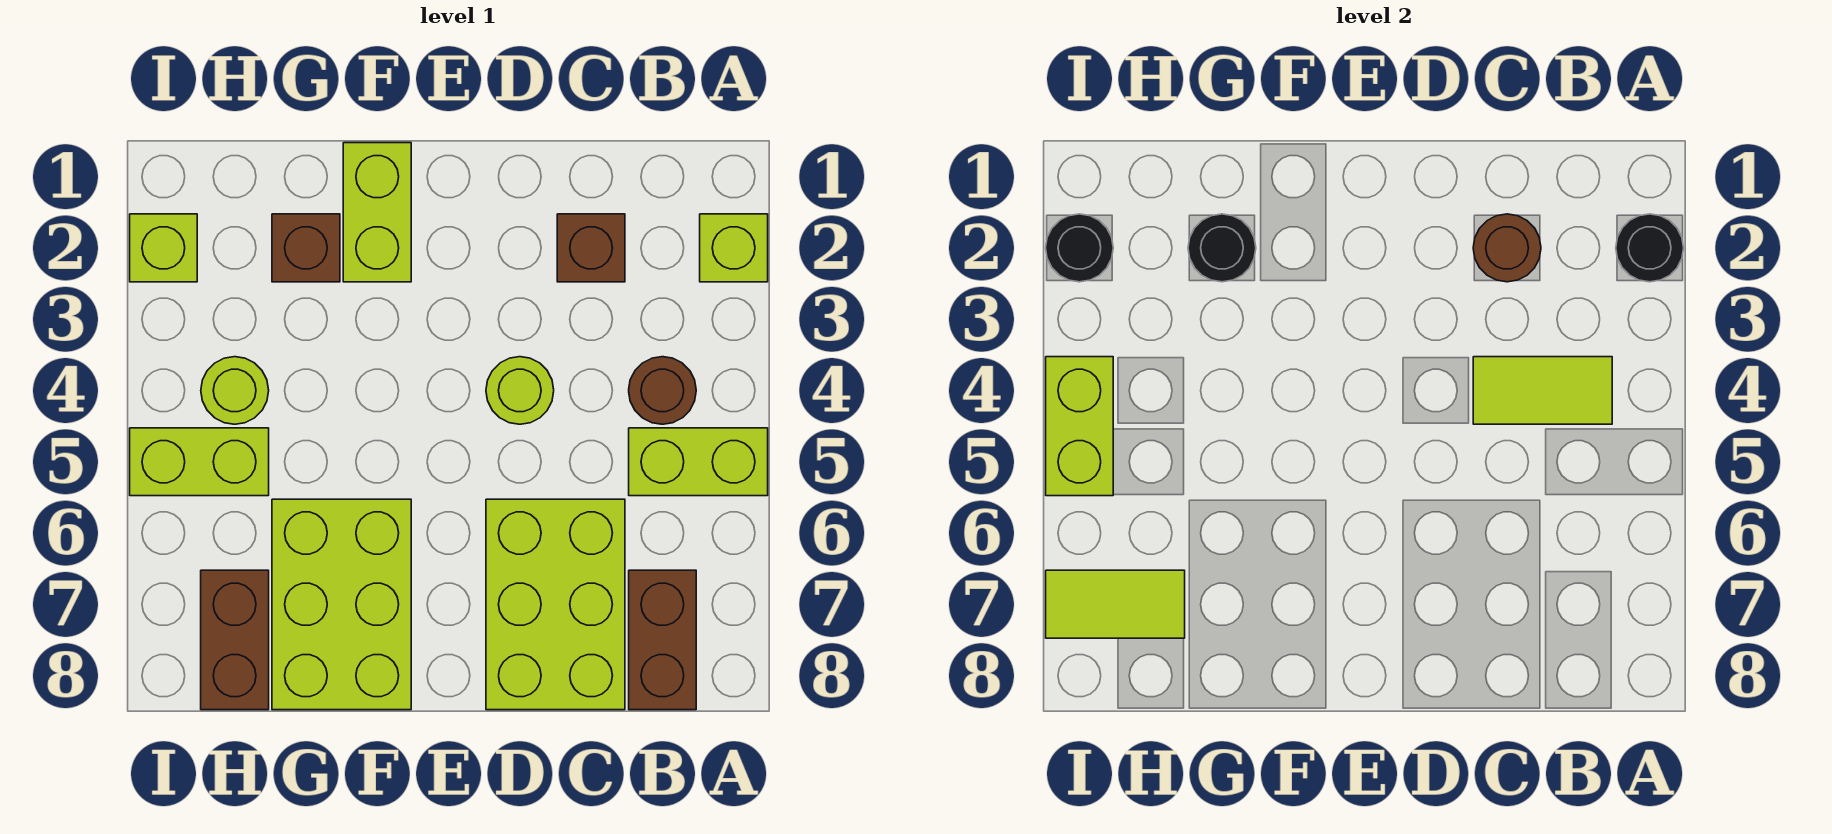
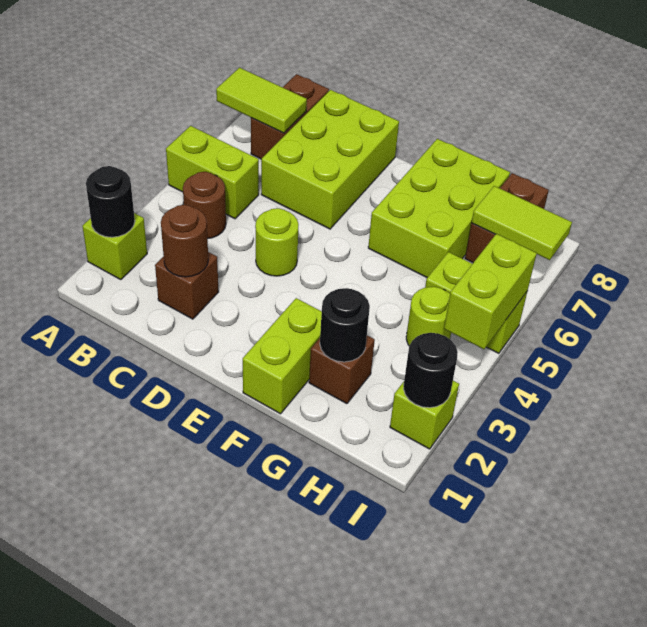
lime 1x2 tile [1473,357,1612,424] -> lime 1x2 tile moved to [216,68,307,133]

